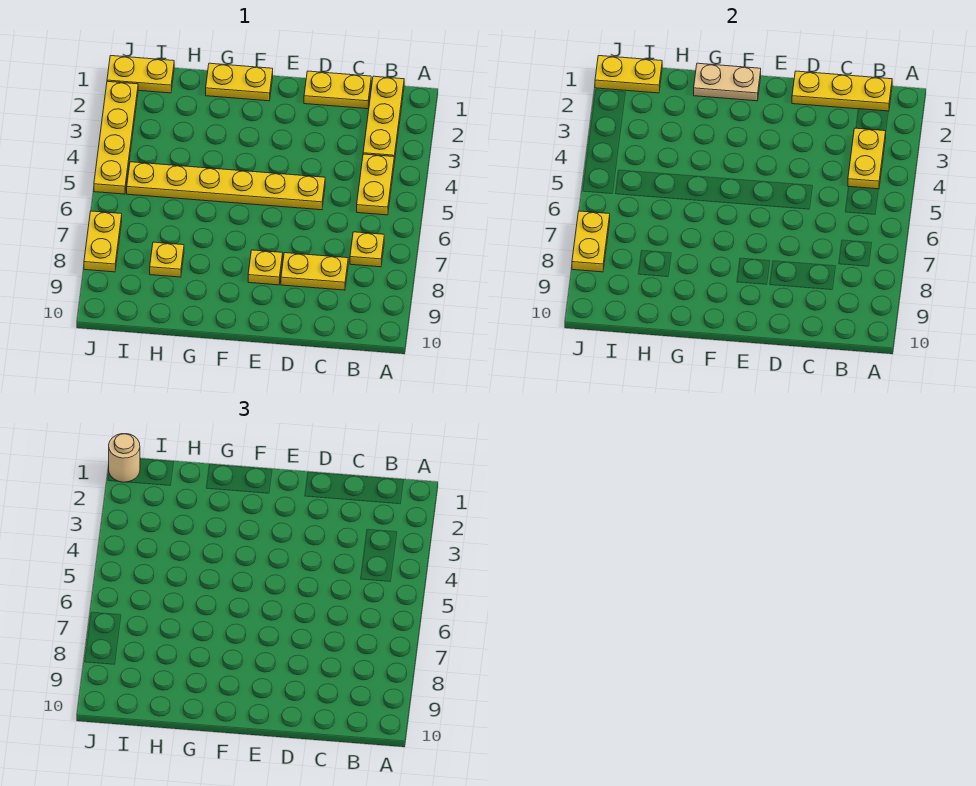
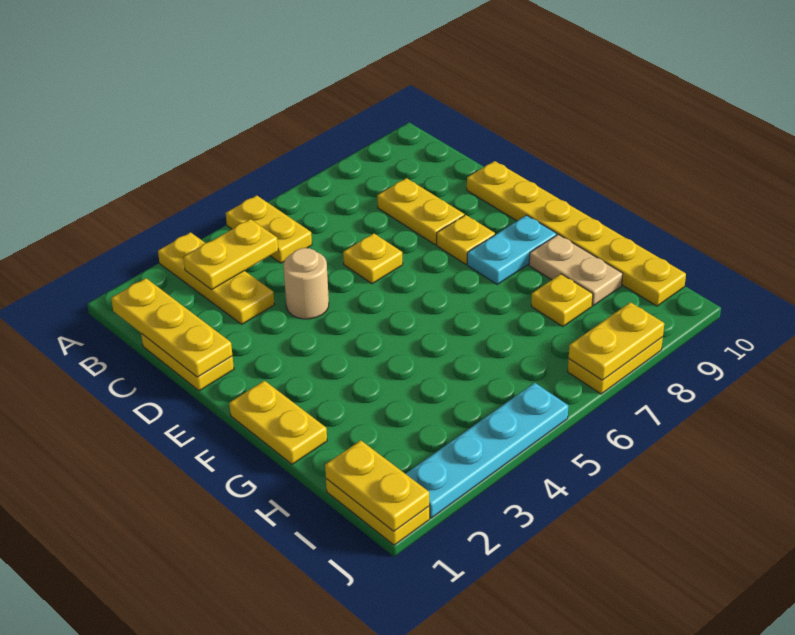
yellow 1x3 plate [363,76,404,163] -> yellow 1x3 plate turned to [158,232,274,324]
yellow 1x2 plate [357,154,394,215] -> yellow 1x2 plate turned to [226,195,312,263]
yellow 1x1 plate [350,232,384,267] -> yellow 1x1 plate moved to [343,233,403,284]
yellow 1x6 plate [127,162,325,210] -> yellow 1x6 plate moved to [467,161,686,306]
tan 1x2 plate [694,63,761,101] -> tan 1x2 plate moved to [529,234,623,305]
none -> cyan 1x2 plate [467,215,557,284]
tan 1x1 round brick [109,434,140,482] -> tan 1x1 round brick moved to [283,248,329,319]
yellow 1x4 plate [94,81,138,194] -> cyan 1x4 plate [406,383,568,518]

